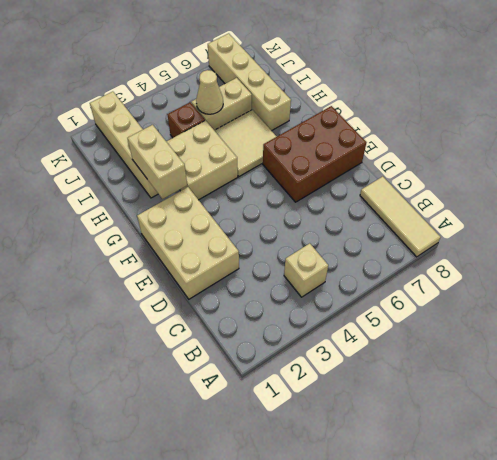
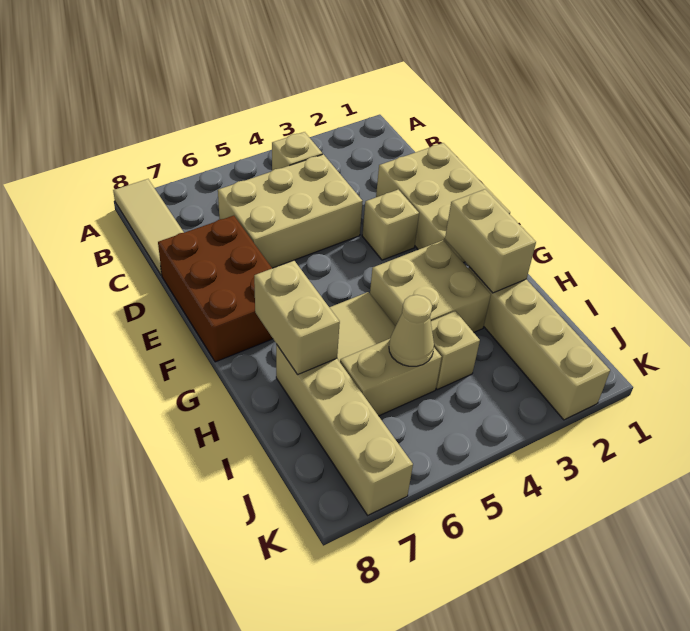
none -> tan 2x3 brick [218,154,363,268]
none -> tan 1x1 brick [362,190,419,260]
brown 2x3 brick [263,106,366,202] -> brown 2x3 brick turned to [158,216,273,362]
none -> tan 1x2 brick [254,260,340,375]
brown 1x1 brick [167,102,205,138] -> tan 1x1 brick [431,311,480,389]

